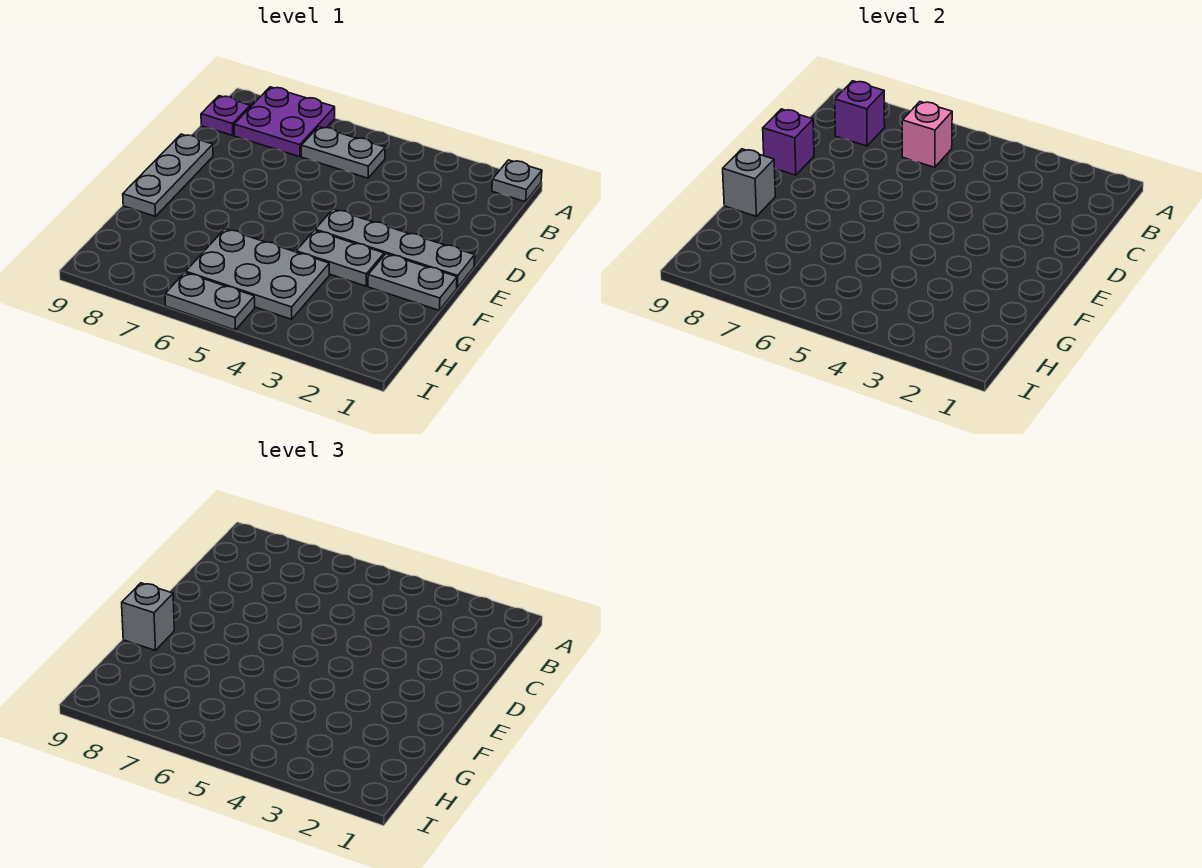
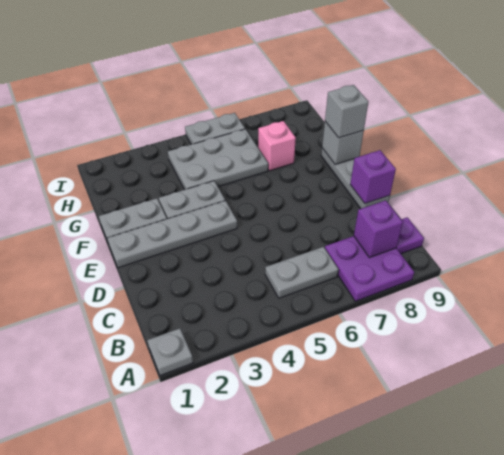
pink 1x1 brick [902,102,952,167] -> pink 1x1 brick moved to [258,121,296,171]

